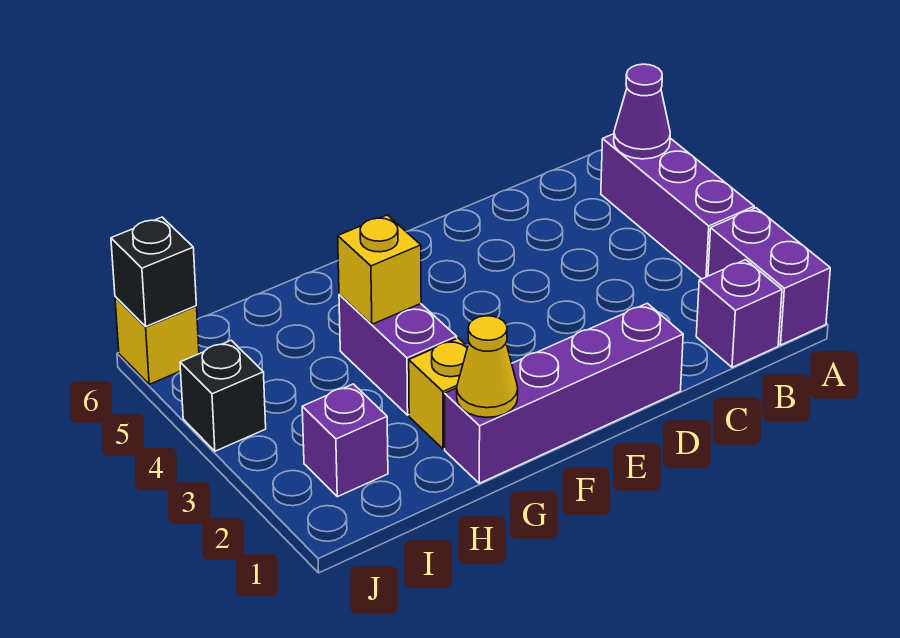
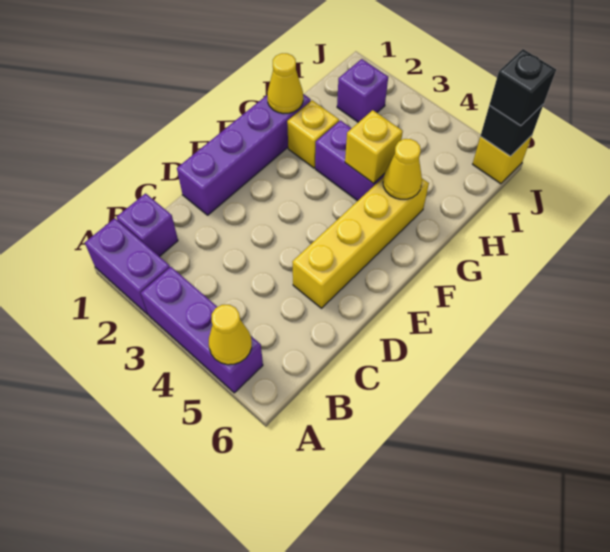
purple 1x1 cone [614,64,670,159] -> yellow 1x1 cone [209,305,252,365]
none -> yellow 1x4 brick [293,177,429,308]
none -> yellow 1x1 cone [383,139,422,199]
black 1x1 brick [180,340,266,451] -> black 1x1 brick moved to [489,49,556,125]

